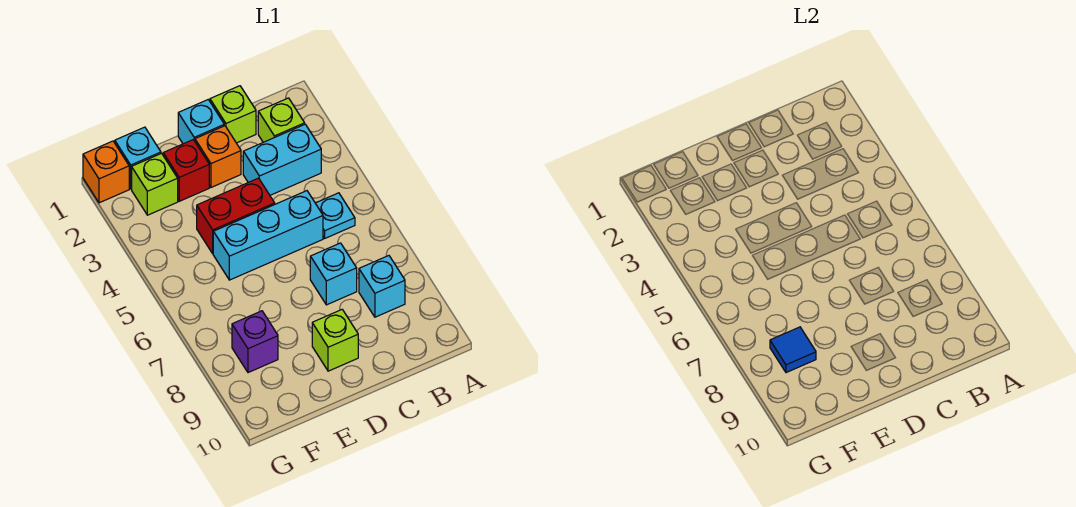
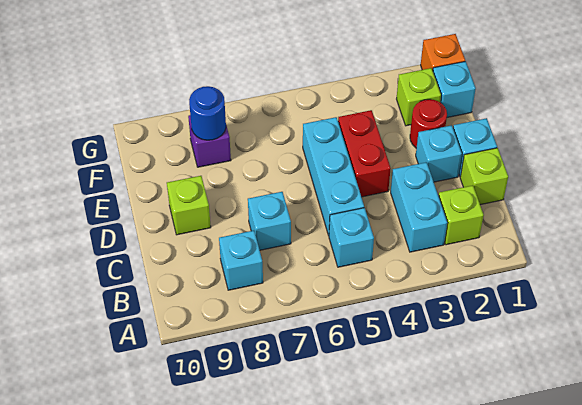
cyan 1x1 plate [316,193,355,238] -> cyan 1x1 brick [329,208,374,267]
orange 1x1 brick [195,126,241,187] -> cyan 1x1 brick [416,125,462,182]
red 1x1 brick [163,140,209,201] -> red 1x1 round brick [410,99,447,148]
blue 1x1 tile [770,327,816,373] -> blue 1x1 round brick [189,86,226,140]

